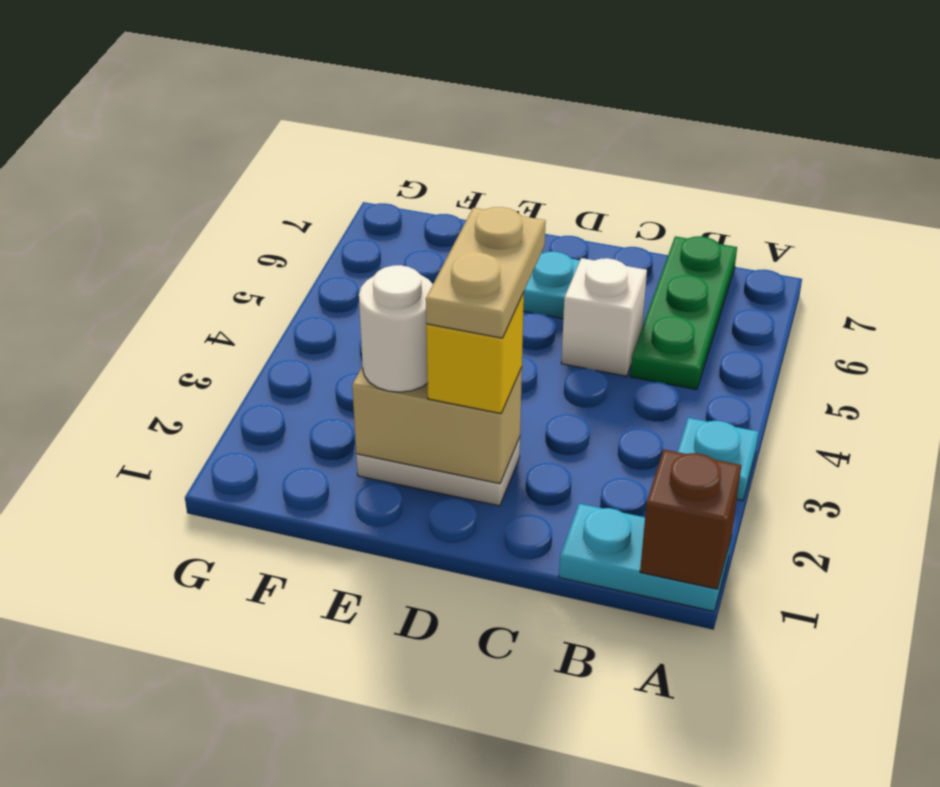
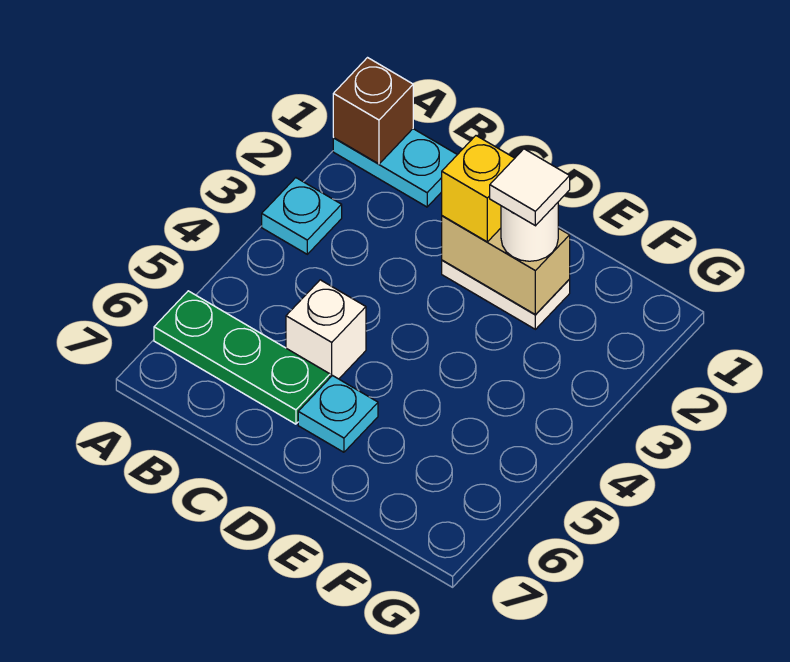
green 1x3 plate [630,236,737,390] -> green 1x3 plate turned to [154,291,330,424]
tan 1x2 plate [426,207,546,338] -> none
none -> white 1x1 tile [490,149,570,226]

